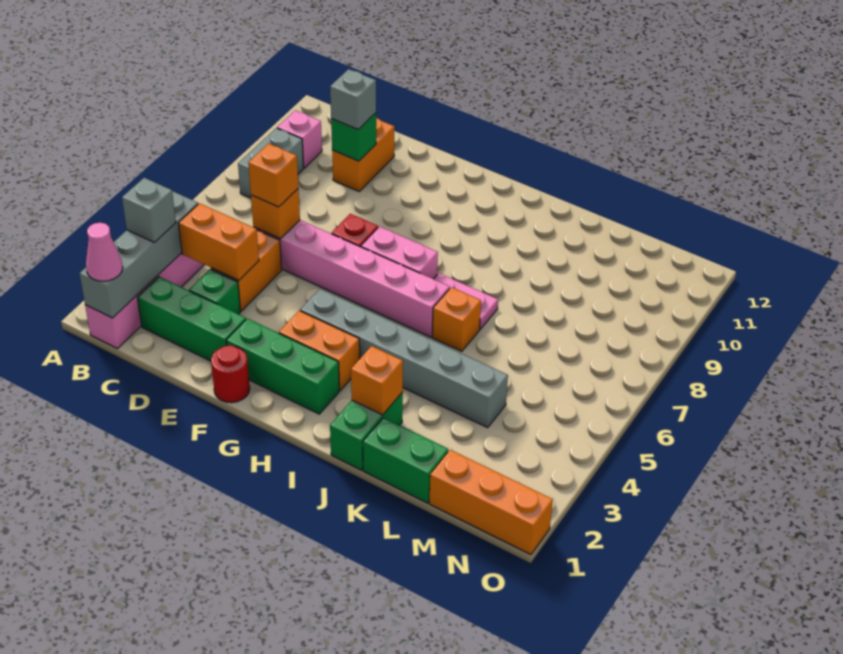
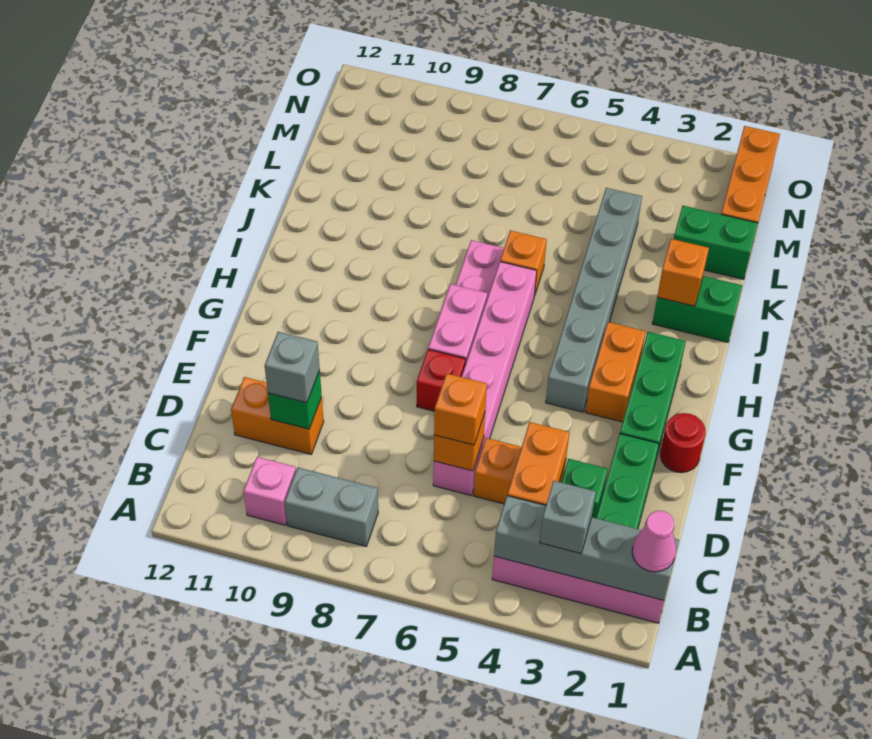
green 1x2 brick [363,417,448,503] -> green 1x2 brick turned to [674,206,758,279]

